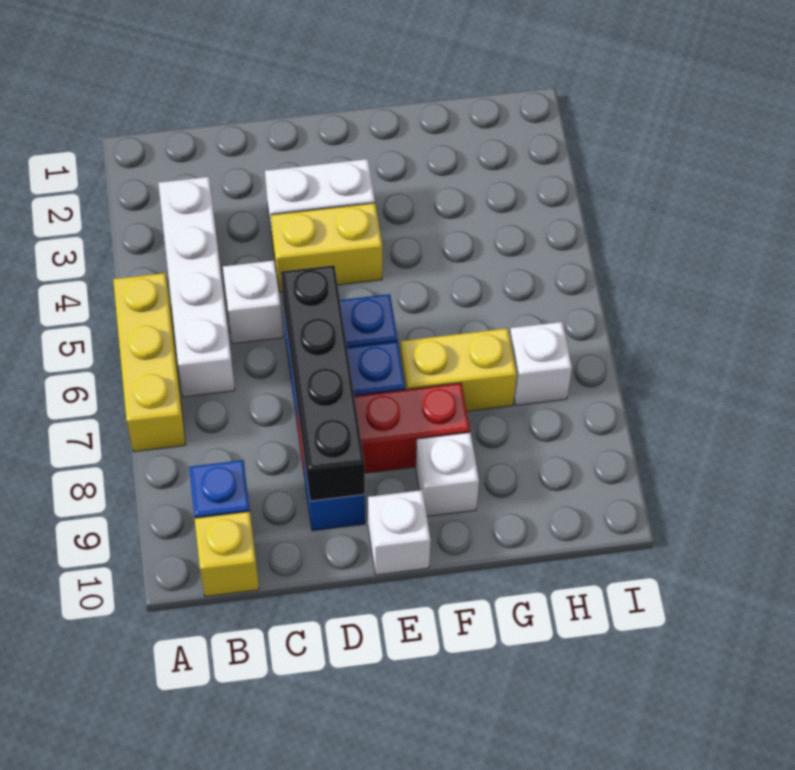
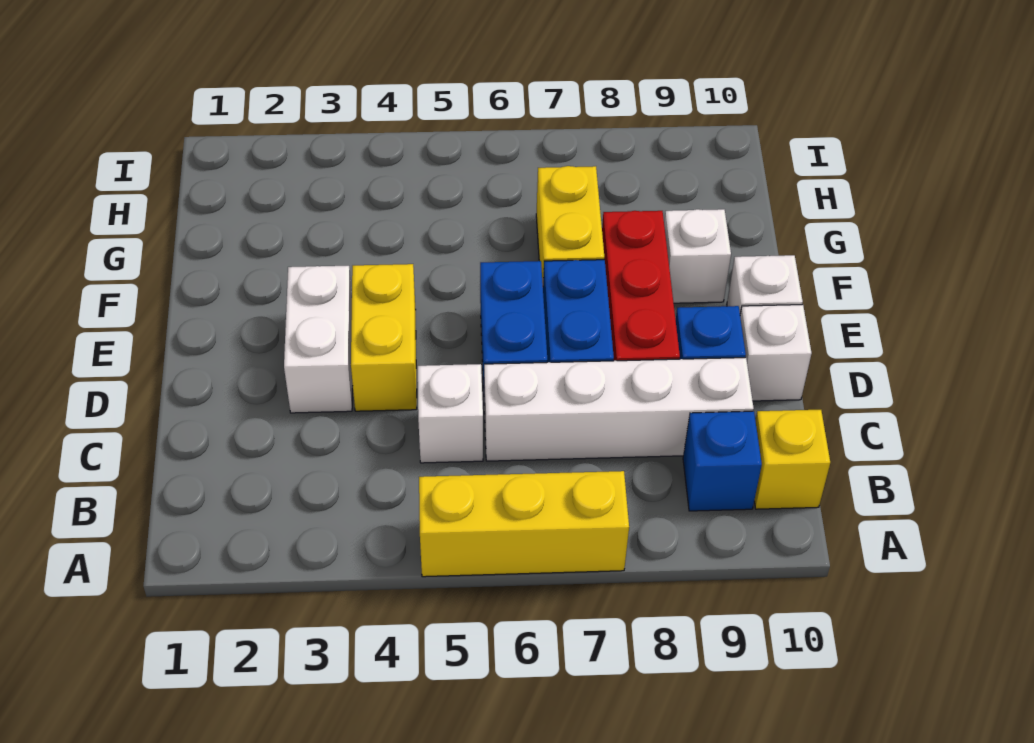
white 1x4 brick [158,177,235,397] -> white 1x4 brick moved to [484,358,754,461]
black 1x4 brick [281,265,365,501] -> none
white 1x1 brick [510,322,572,405] -> white 1x1 brick moved to [740,305,812,401]

